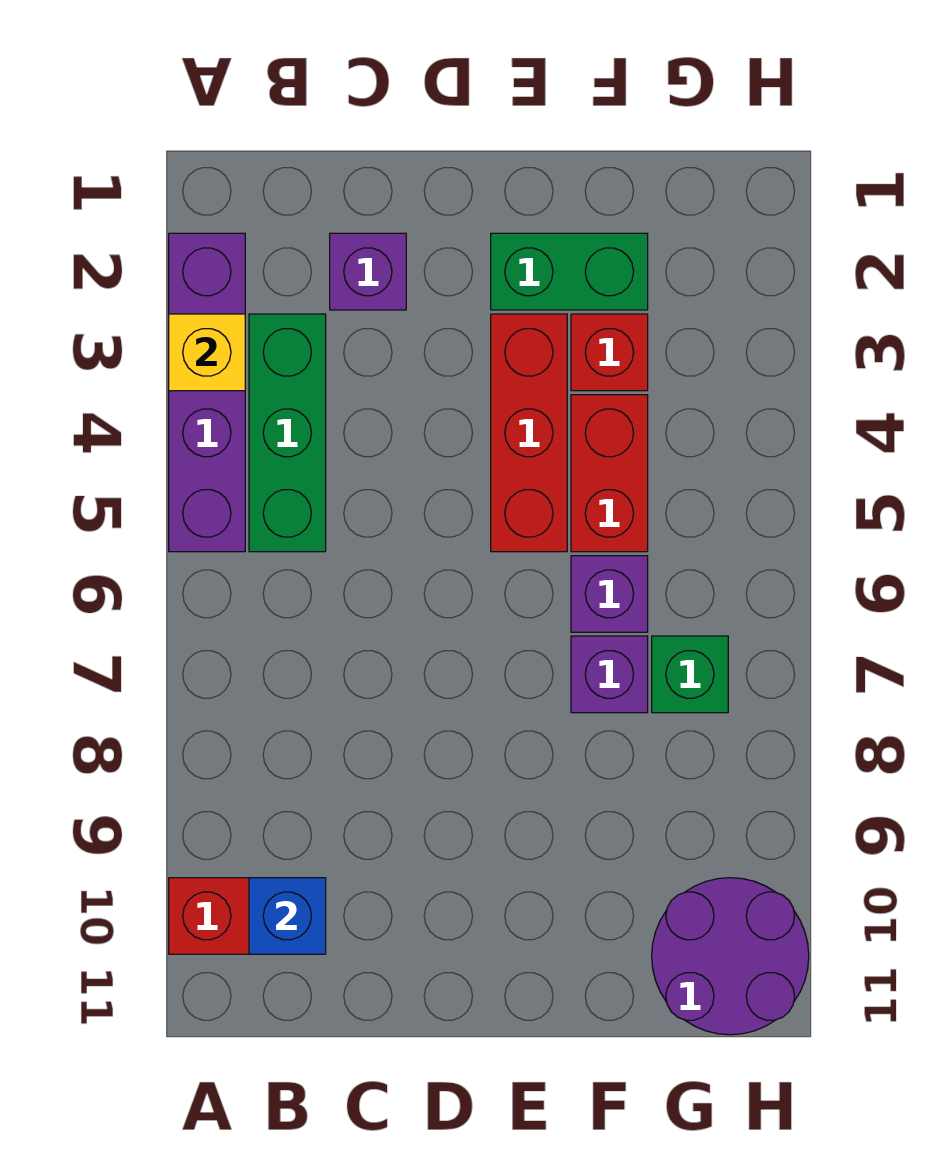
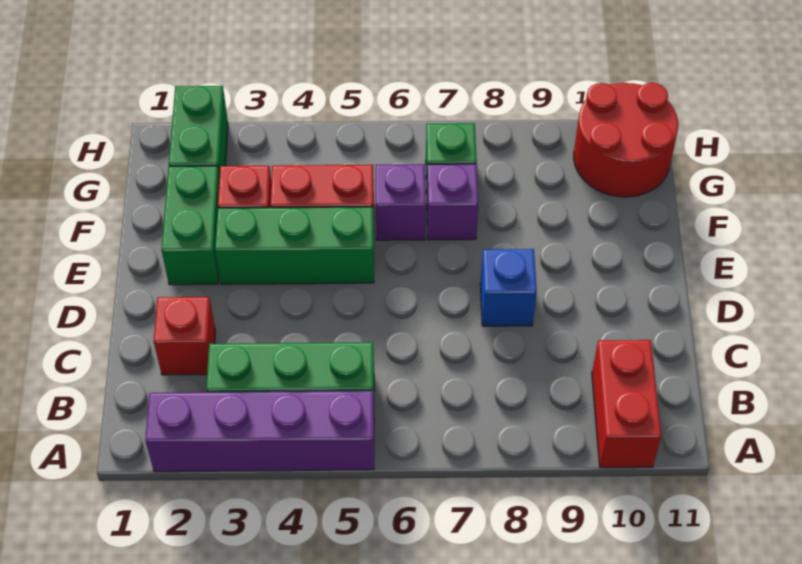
yellow 1x1 brick [169,314,245,391] -> none
blue 1x1 brick [249,878,326,954] -> blue 1x1 brick moved to [480,249,537,326]
purple 1x1 brick [330,233,406,310] -> red 1x1 brick [154,297,216,375]
red 1x3 brick [491,314,567,552] -> green 1x3 brick [215,207,374,284]
none -> green 1x2 brick [169,86,228,177]
purple 2x2 round brick [652,878,809,1035] -> red 2x2 round brick [574,83,678,197]

